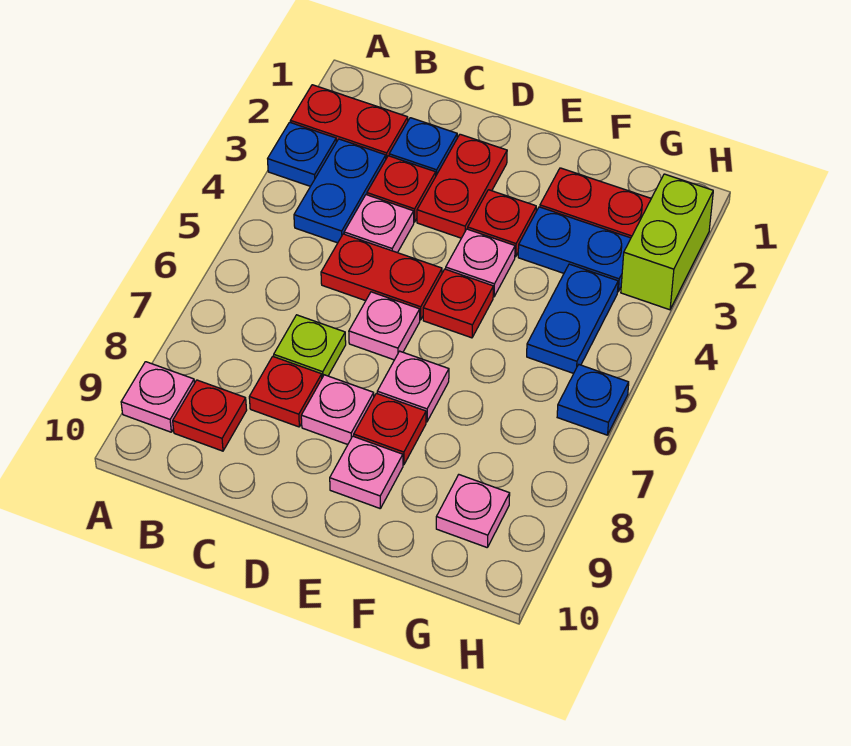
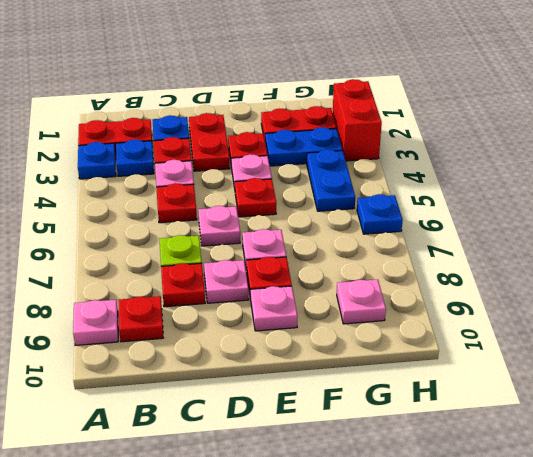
blue 1x2 plate [294,139,386,243] -> blue 1x1 plate [116,139,154,176]
red 1x2 plate [321,234,442,320] -> red 1x1 plate [156,183,197,223]
lime 1x2 brick [621,174,713,310] -> red 1x2 brick [333,79,382,161]

